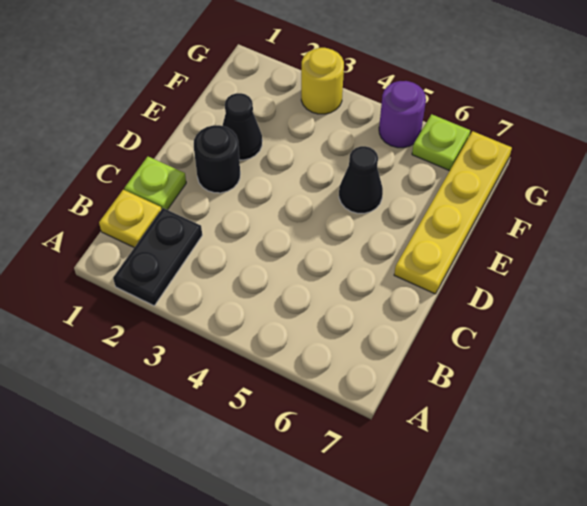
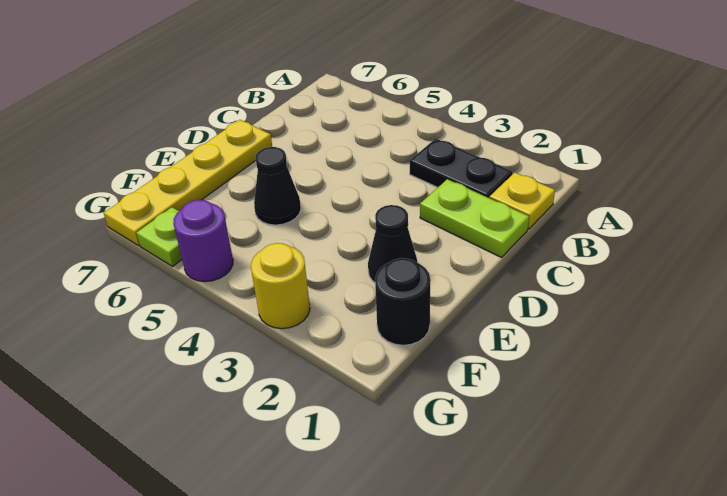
black 1x2 plate [113,208,202,306] -> black 1x2 plate turned to [410,139,513,198]
lime 1x1 plate [124,157,186,210] -> lime 1x2 plate [420,179,529,257]
black 1x1 round brick [194,125,240,193] -> black 1x1 round brick moved to [375,258,431,345]

